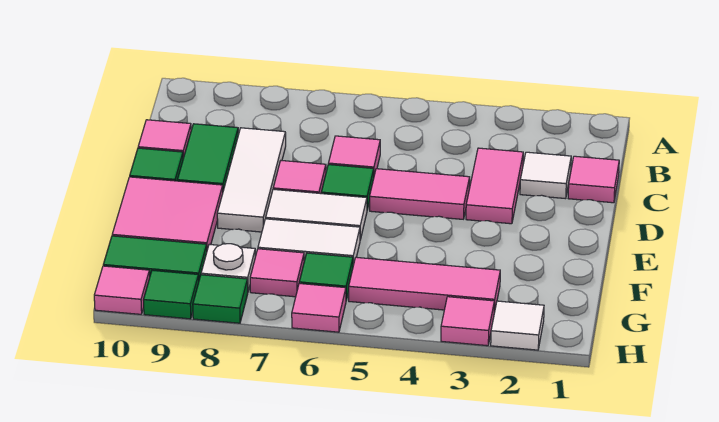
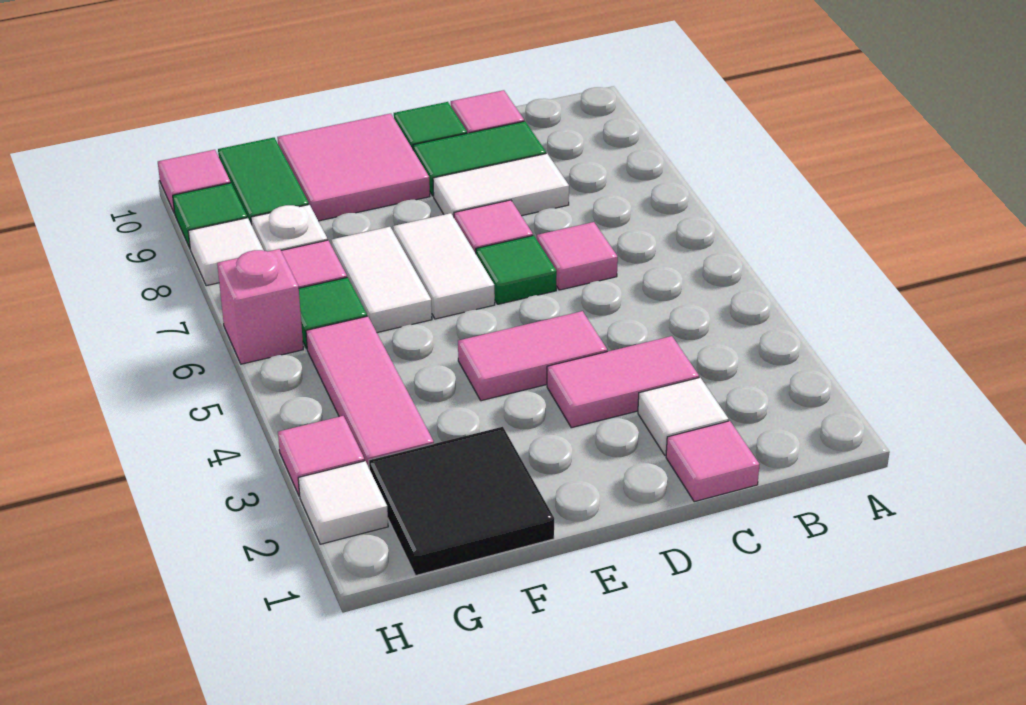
white 1x3 tile [217,128,286,232] -> white 1x2 tile [433,154,569,217]
pink 1x2 tile [370,169,470,219] -> pink 1x2 tile turned to [458,311,607,401]
none -> black 2x2 tile [369,427,554,575]
pink 1x1 tile [292,284,346,332] -> pink 1x1 brick [217,249,303,364]
green 1x1 tile [193,275,248,323] -> white 1x1 tile [188,218,264,286]

